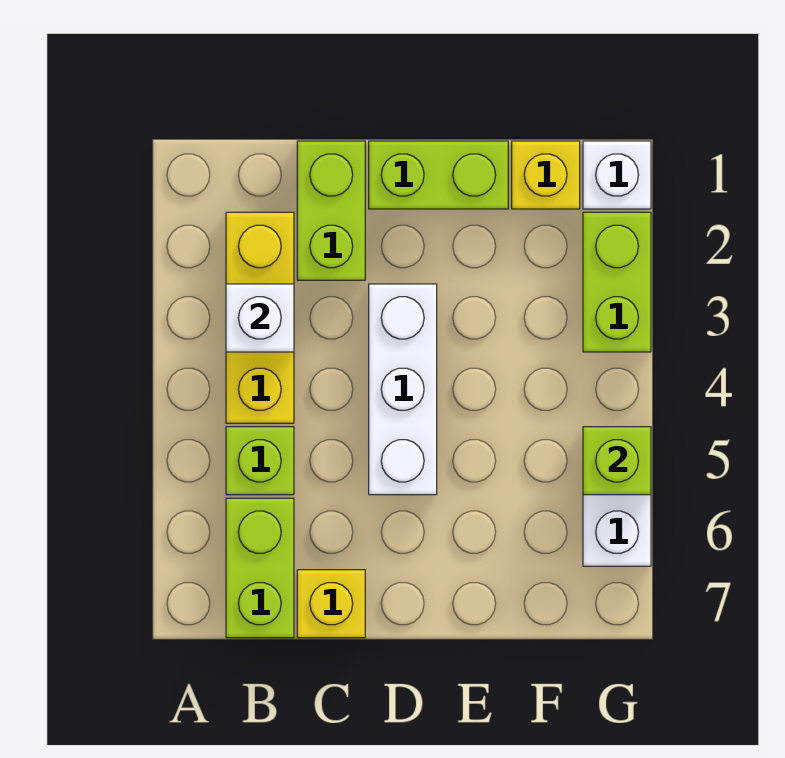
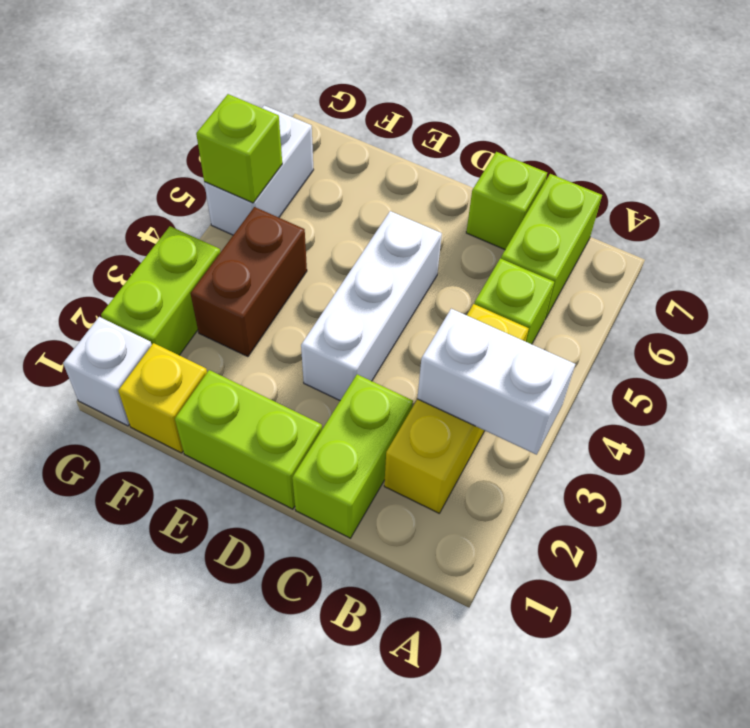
white 1x1 brick [226,284,294,352] -> white 1x2 brick [417,309,575,455]
yellow 1x1 brick [297,570,365,638] -> lime 1x1 brick [466,152,547,250]
none -> brown 1x2 brick [190,207,307,357]

